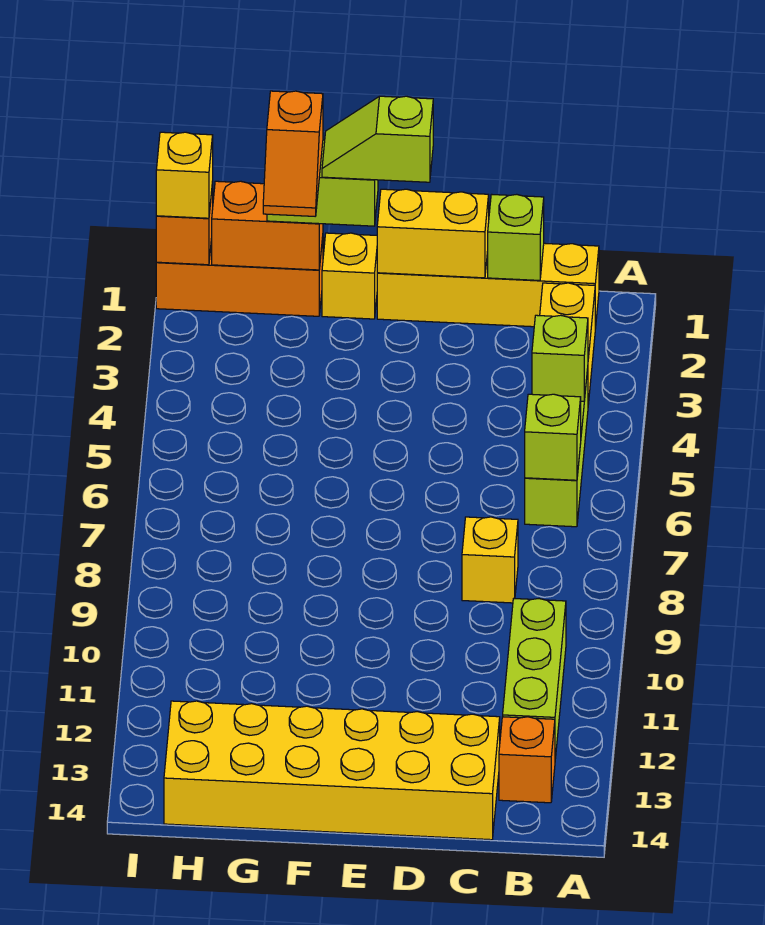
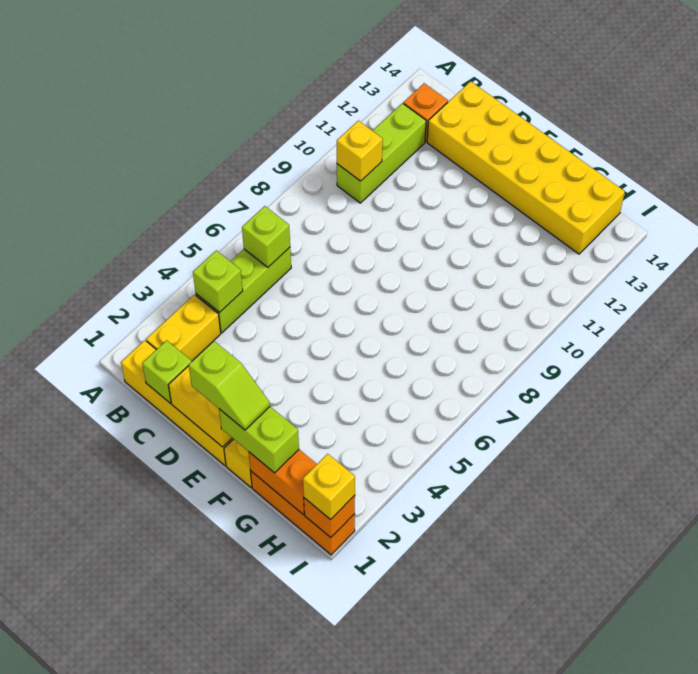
yellow 1x1 brick [462,517,518,603] -> yellow 1x1 brick moved to [337,121,383,181]
orange 1x2 slope [263,91,323,216] -> none

